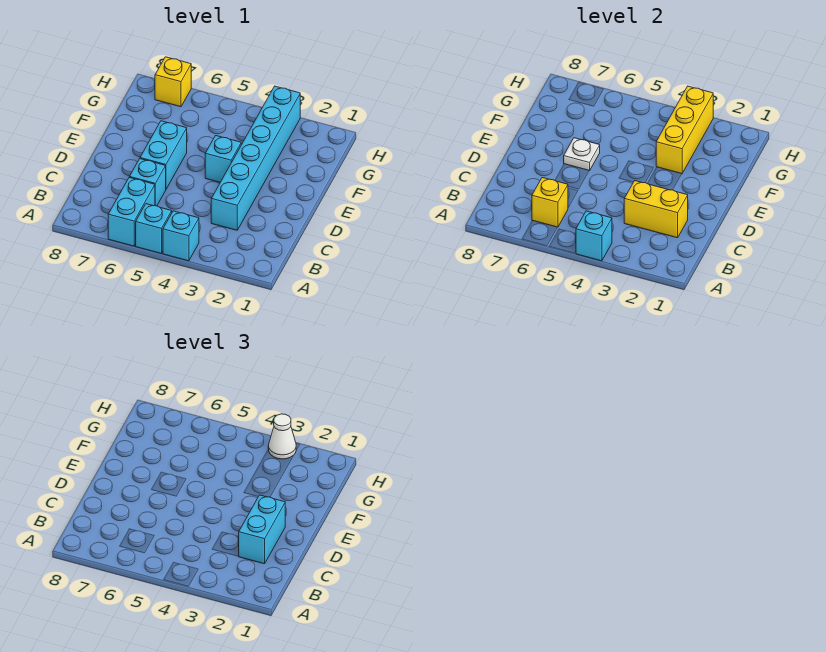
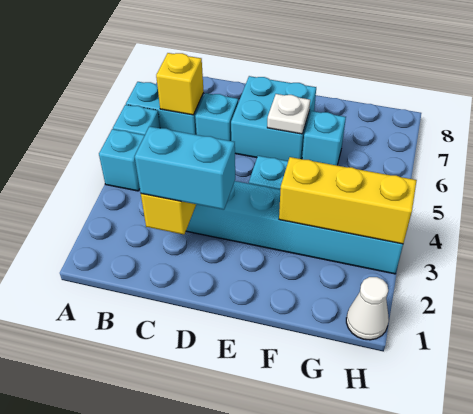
cyan 1x1 brick [576,211,612,261] -> cyan 1x1 brick moved to [302,111,346,165]
cyan 1x2 brick [140,121,187,189] -> cyan 2x2 brick [231,76,316,161]
white 1x1 cone [268,414,296,459] -> white 1x1 cone moved to [346,277,389,340]
yellow 1x1 brick [155,57,191,107] -> none

